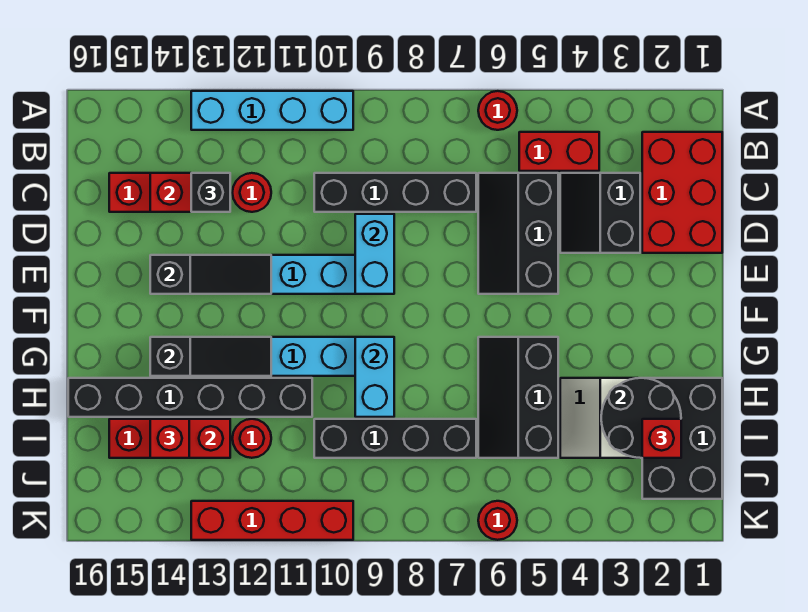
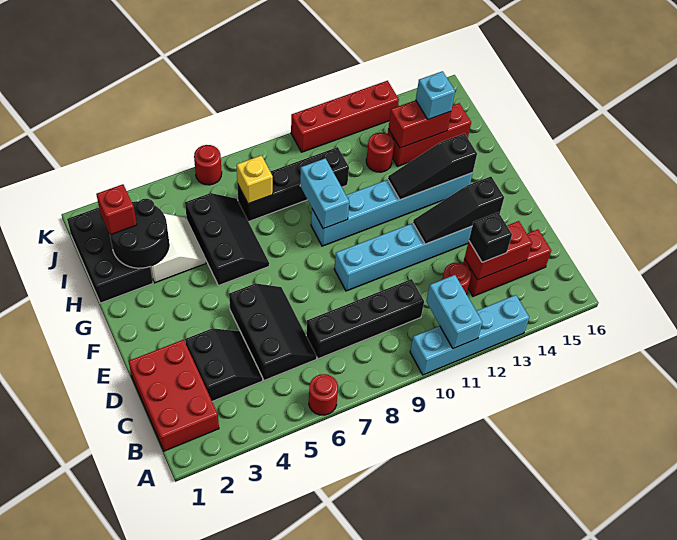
red 1x2 brick [519,132,599,171] -> none
cyan 1x2 brick [355,214,394,294] -> cyan 1x2 brick moved to [426,275,482,348]
black 1x6 brick [68,378,312,417] -> none
none -> yellow 1x1 brick [237,155,273,204]
red 1x1 brick [150,419,189,458] -> cyan 1x1 brick [416,71,455,119]

